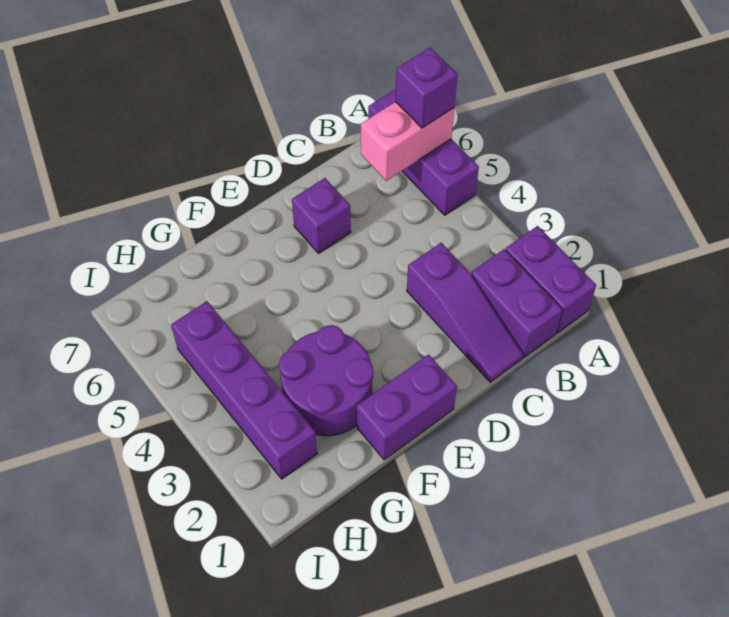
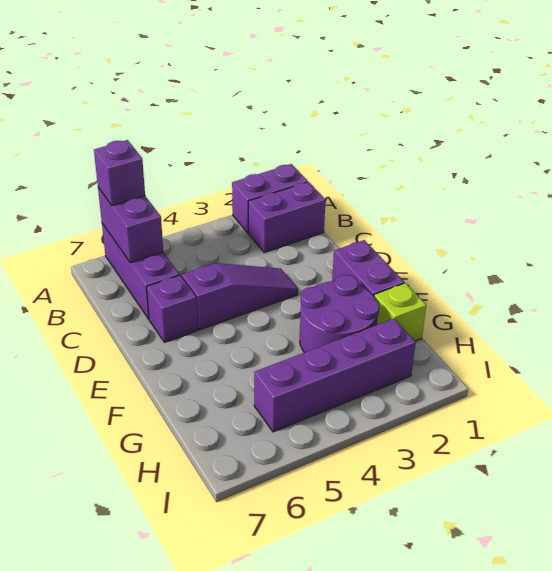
purple 1x3 brick [368,89,479,215] -> purple 1x3 brick turned to [102,223,179,319]
pink 1x2 brick [361,102,454,181] -> purple 1x2 brick [98,188,163,263]
purple 1x3 slope [407,243,523,382] -> purple 1x3 slope moved to [182,263,298,330]
none -> lime 1x1 brick [374,283,426,341]

